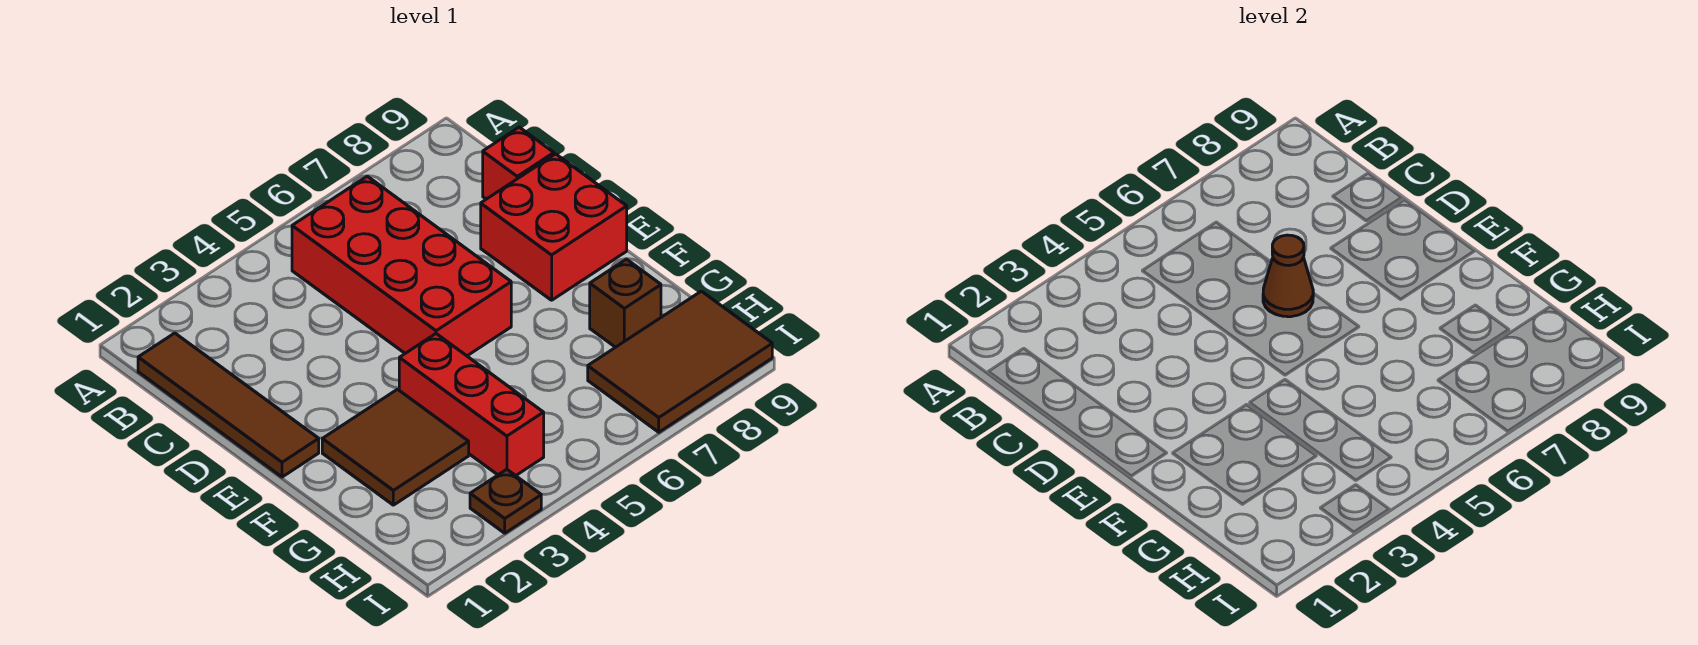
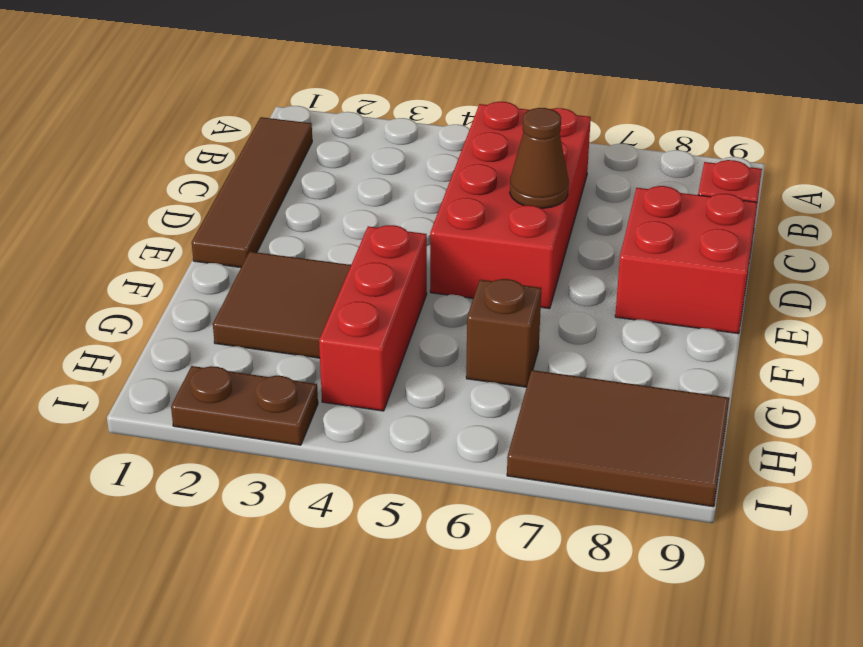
brown 1x1 brick [590,259,661,347] -> brown 1x1 brick moved to [466,279,541,387]
brown 1x1 plate [470,469,541,533] -> brown 1x2 plate [171,366,318,445]

